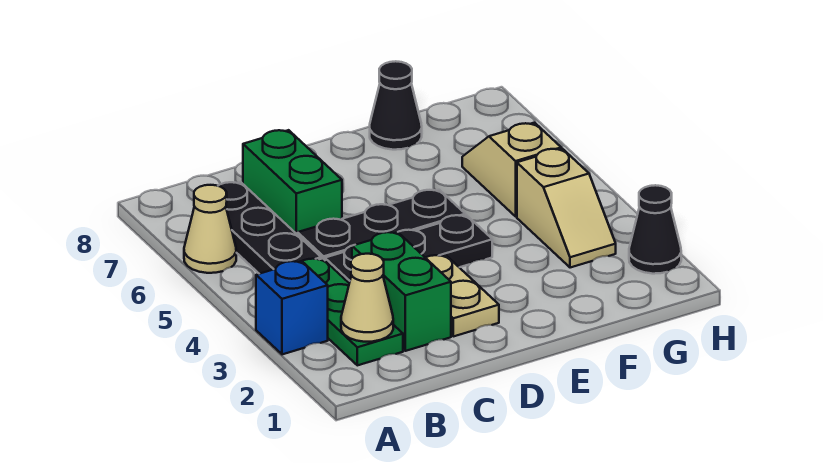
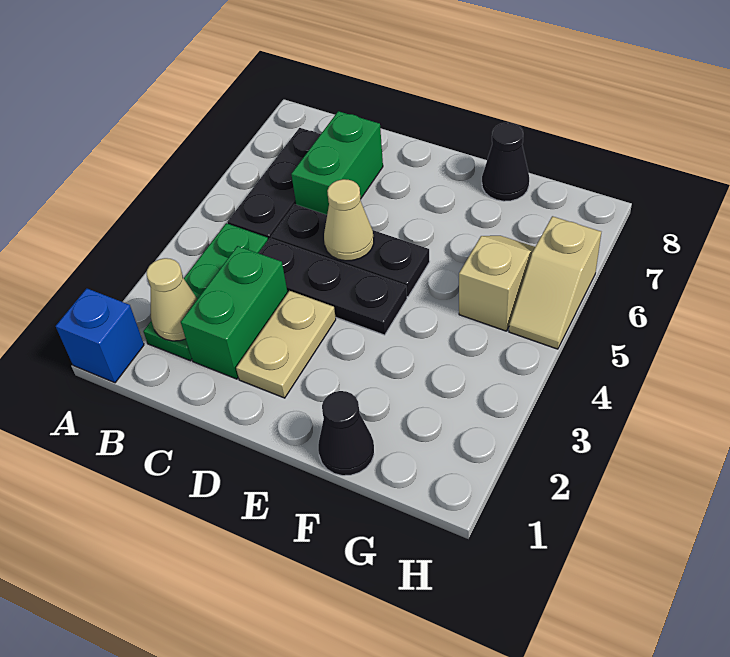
blue 1x1 brick [256,261,328,354] -> blue 1x1 brick moved to [56,288,144,383]
tan 1x1 cone [184,185,236,273] -> tan 1x1 cone moved to [324,179,374,261]
tan 1x2 slope [517,149,616,268] -> tan 1x2 slope moved to [509,216,601,349]
black 1x1 cone [629,185,681,274] -> black 1x1 cone moved to [318,391,374,476]

